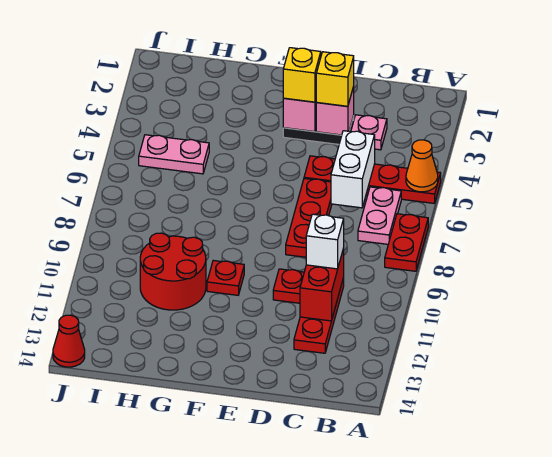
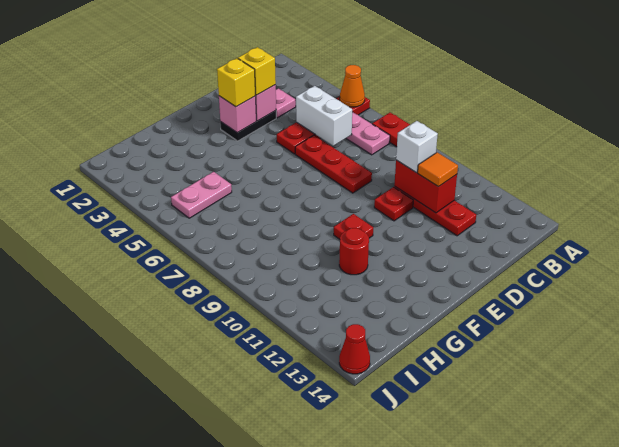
none -> orange 1x1 tile [418,152,458,187]
red 2x2 round brick [140,233,206,310] -> red 1x1 round brick [339,228,369,275]

